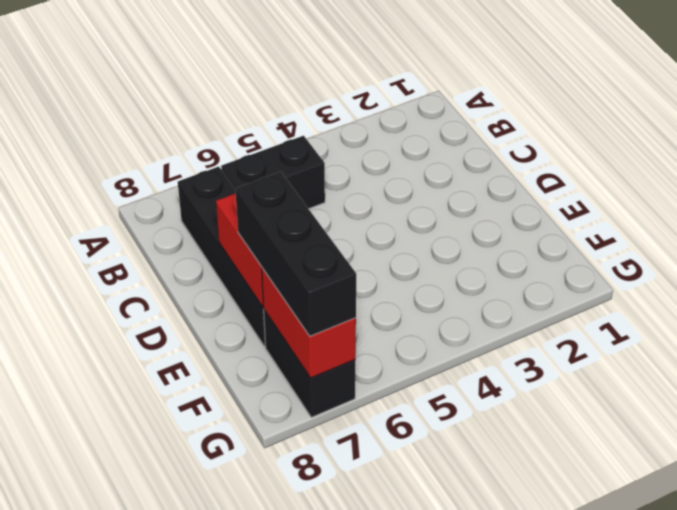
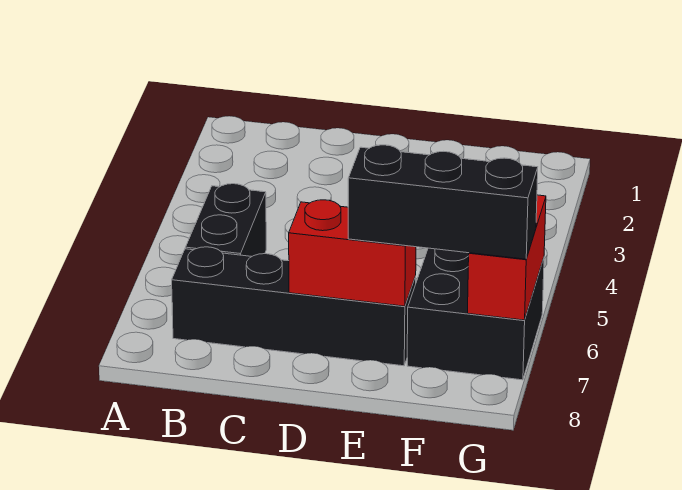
black 1x2 brick [264,310,355,417] -> black 2x2 brick [407,248,544,380]
red 1x2 brick [262,268,356,378] -> red 1x2 brick turned to [468,195,546,320]

